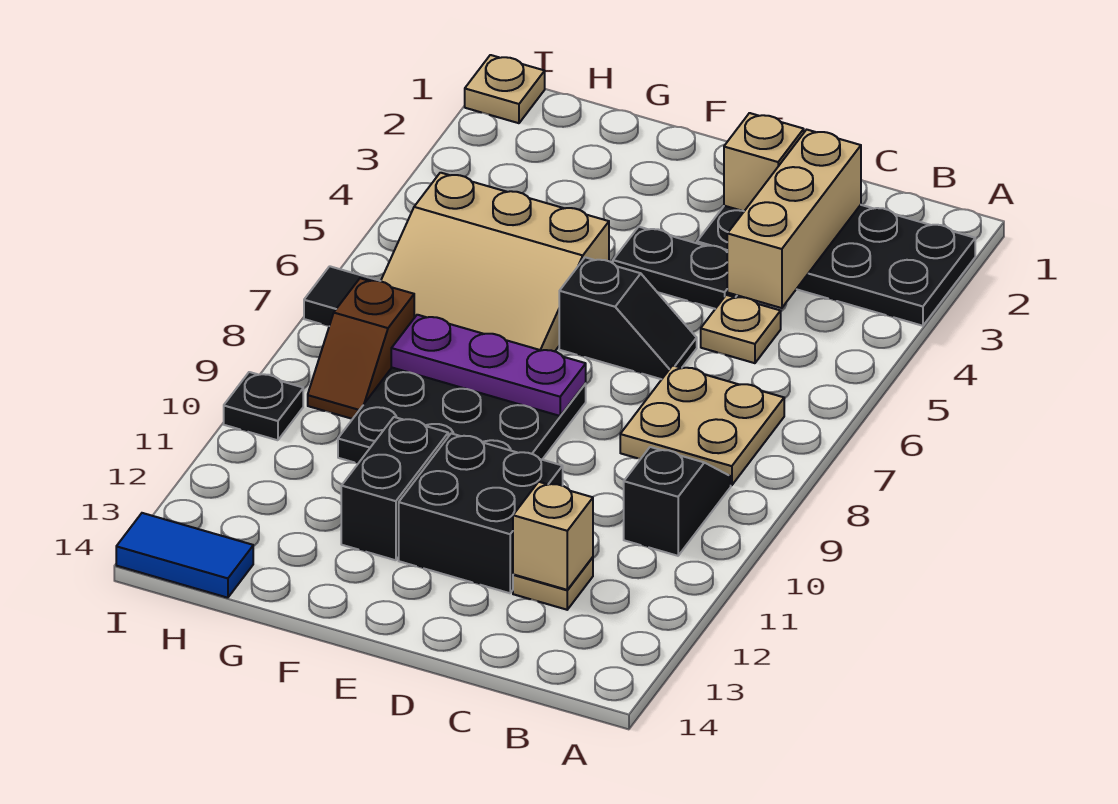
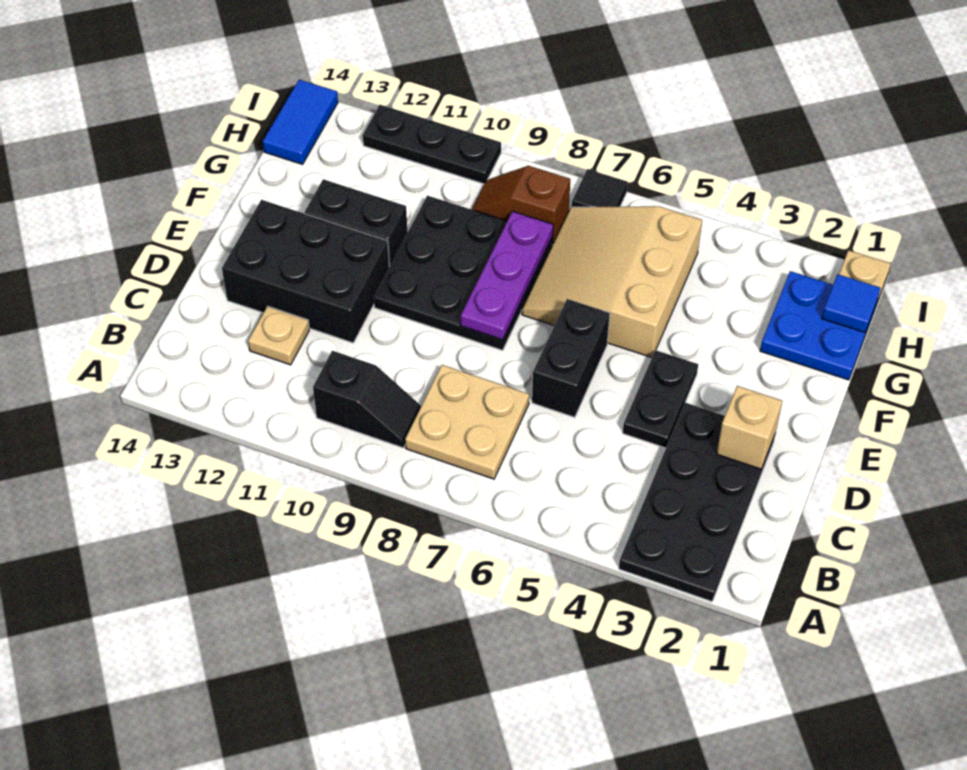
tan 1x3 brick [727,130,861,308] -> none
tan 1x1 plate [701,295,781,363] -> none
tan 1x1 brick [513,482,593,590] -> none
black 1x2 slope [559,257,697,379] -> black 1x2 brick [532,299,610,417]
black 2x2 brick [399,433,563,593] -> black 2x3 brick [222,200,389,343]
none -> blue 2x2 plate [760,271,877,380]
none -> blue 1x1 tile [822,274,881,332]
black 1x1 plate [224,372,303,440] -> black 1x3 plate [363,105,501,184]

